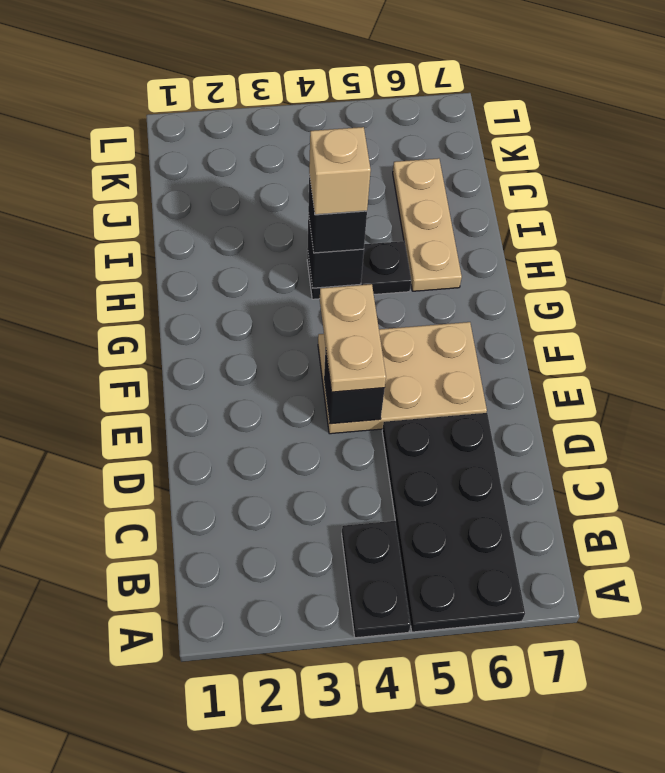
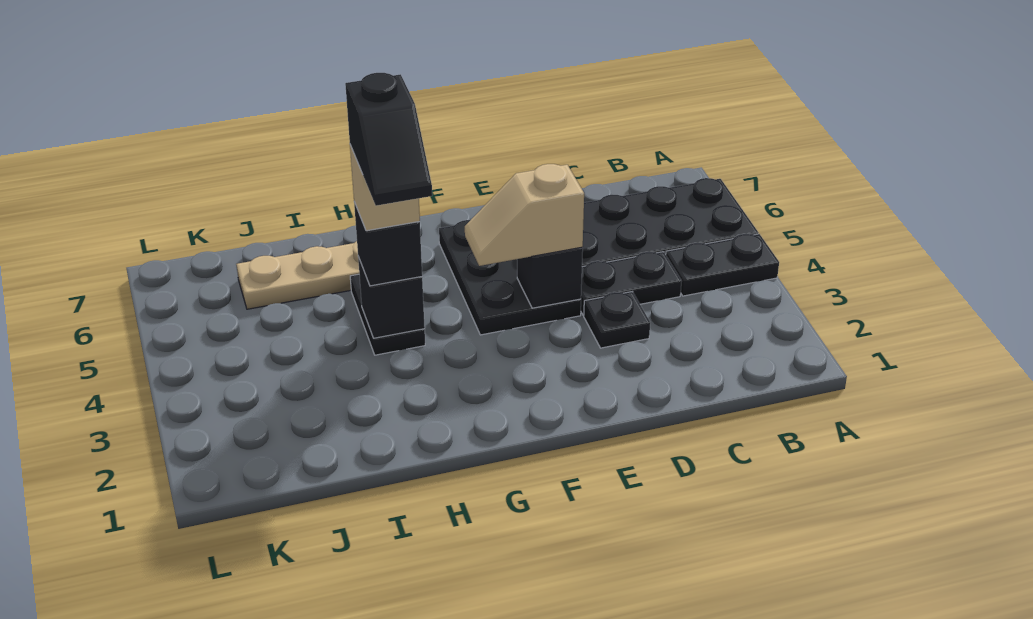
none -> black 1x2 plate [581,252,682,315]
none -> black 1x1 plate [584,292,650,348]
tan 2x3 plate [318,322,487,434] -> black 2x3 plate [439,220,581,335]
tan 1x2 plate [320,284,386,392] -> tan 1x2 slope [465,164,584,266]
none -> black 1x2 slope [345,73,432,206]

